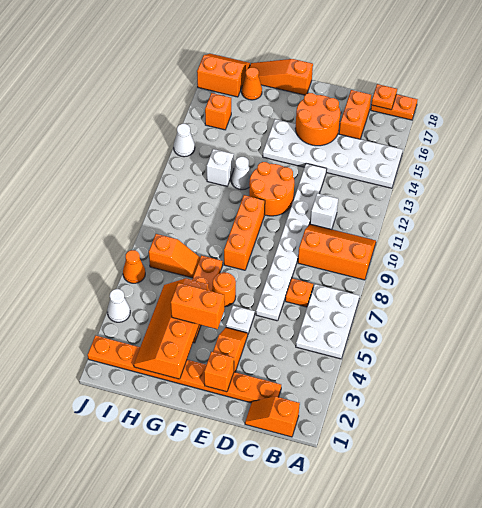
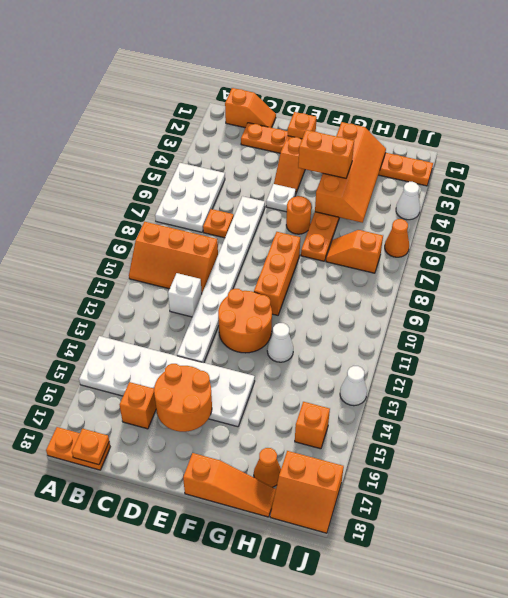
orange 1x2 brick [339,90,371,139] -> orange 1x1 brick [120,382,156,429]
white 1x1 brick [207,149,234,186] -> none

